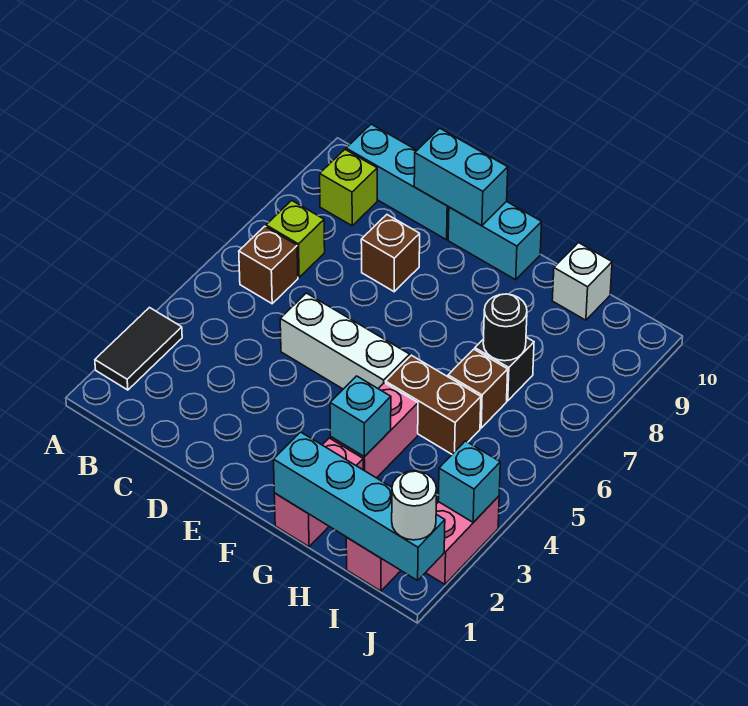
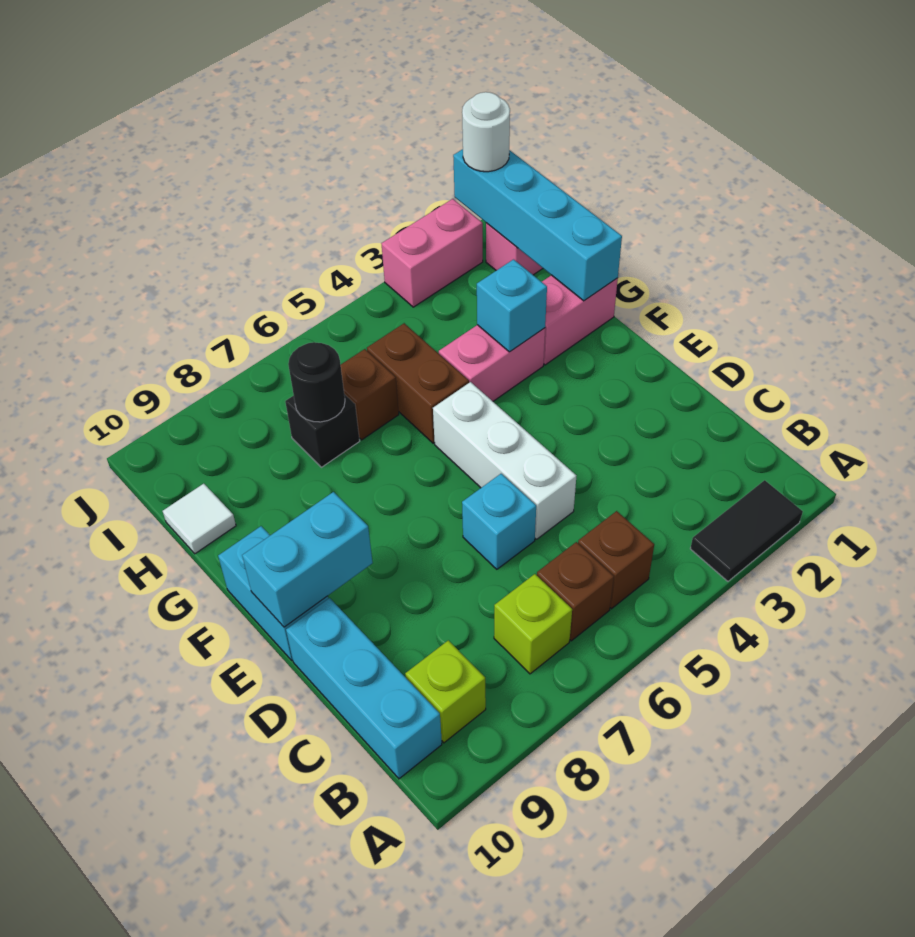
brown 1x1 brick [361,215,420,292] -> brown 1x1 brick moved to [578,511,654,609]
cyan 1x2 brick [414,128,508,226] -> cyan 1x2 brick turned to [242,492,373,627]
white 1x1 brick [552,243,612,320] -> white 1x1 tile [163,484,236,554]
cyan 1x1 brick [438,441,500,522] -> cyan 1x1 brick moved to [462,474,536,569]

